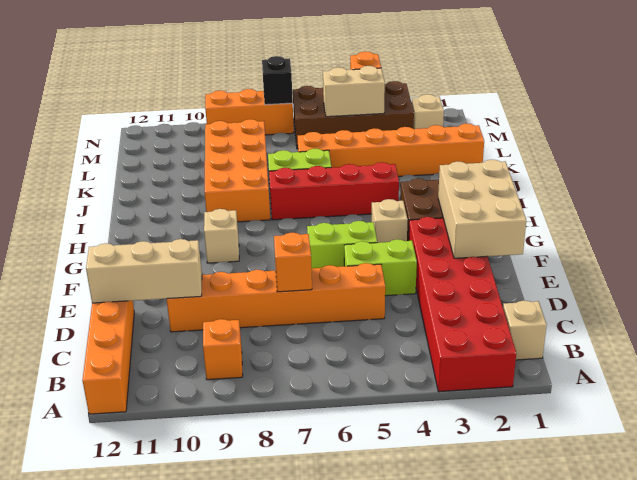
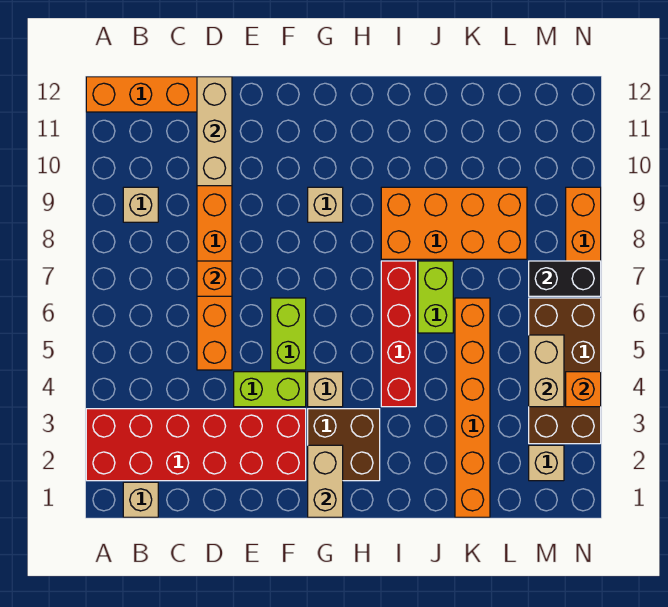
orange 1x1 brick [203,319,243,380] -> tan 1x1 brick [123,187,158,222]
tan 2x3 brick [438,160,526,258] -> tan 1x2 brick [308,445,343,517]
lime 1x2 brick [344,239,417,296] -> lime 1x2 brick turned to [234,372,306,407]
black 1x1 brick [262,56,293,105] -> black 1x2 brick [529,261,601,296]

